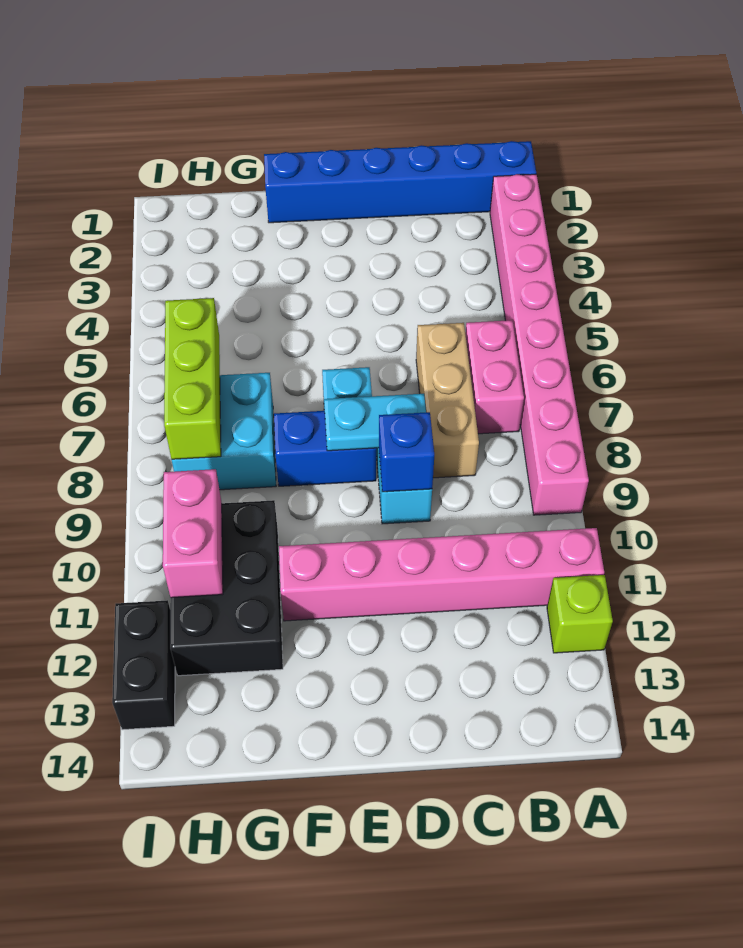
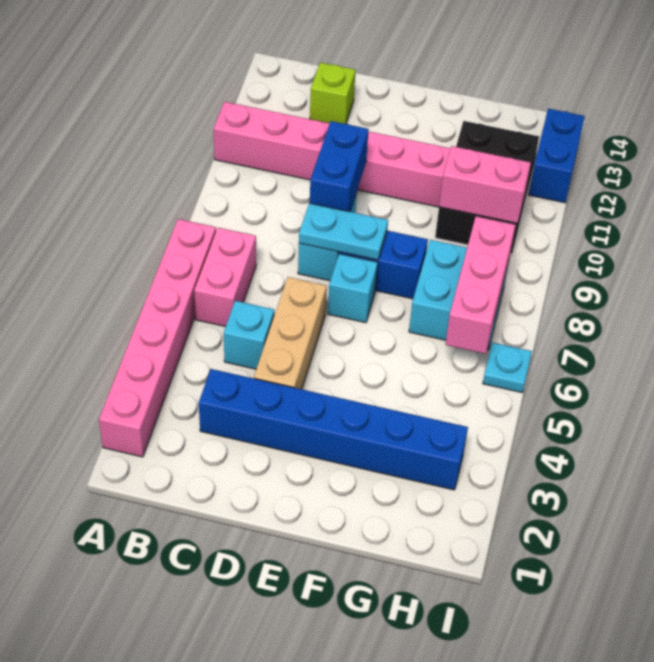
blue 1x6 brick [264,141,536,223] -> blue 1x6 brick moved to [199,369,468,490]
pink 1x8 brick [490,174,589,515] -> pink 1x6 brick [99,219,216,457]
lime 1x1 brick [547,575,613,653] -> lime 1x1 brick moved to [310,62,356,124]
none -> cyan 1x1 brick [224,301,274,369]
tan 1x3 brick [416,323,479,478] -> tan 1x3 brick moved to [254,277,327,389]
blue 1x1 brick [379,412,434,492] -> blue 1x2 brick [310,121,369,212]
lime 1x3 brick [164,298,221,459] -> pink 1x3 brick [445,216,515,354]
pink 1x2 brick [163,469,223,598] -> pink 1x2 brick turned to [439,146,531,224]
none -> cyan 1x1 plate [483,343,532,393]
black 1x2 brick [112,600,175,730] -> blue 1x2 brick [529,109,585,203]

